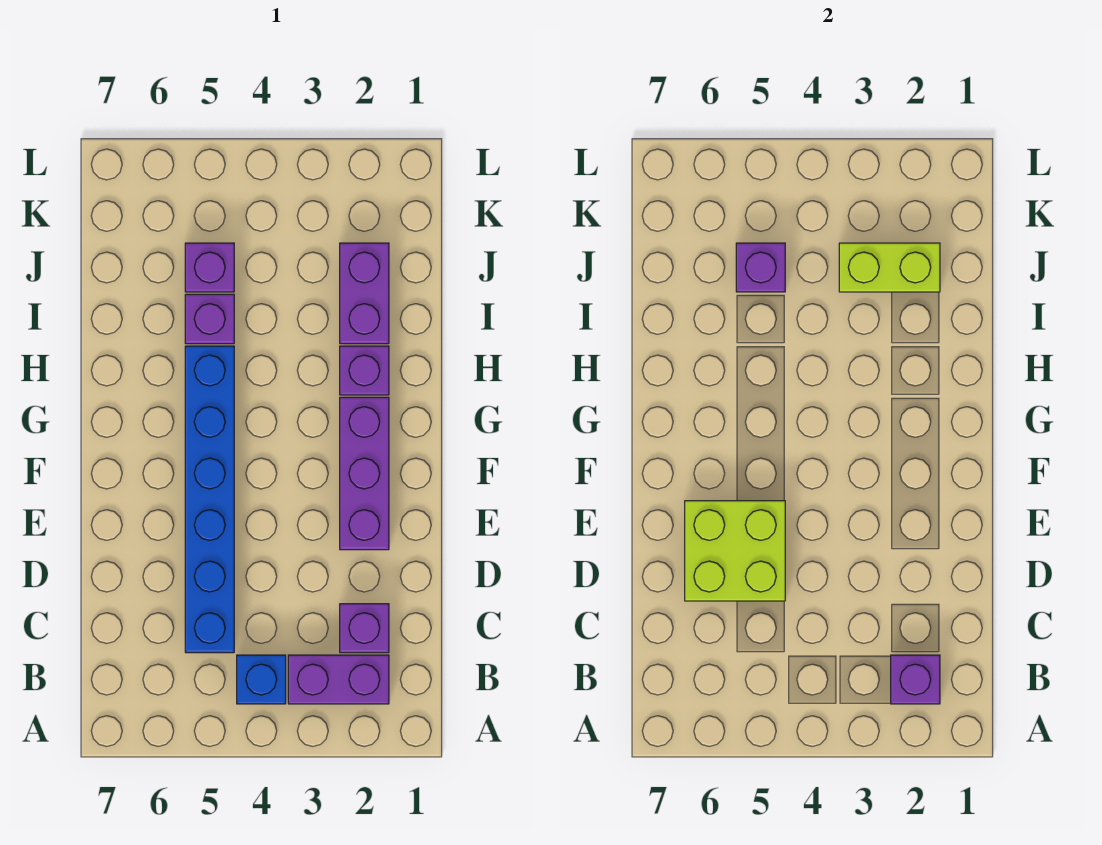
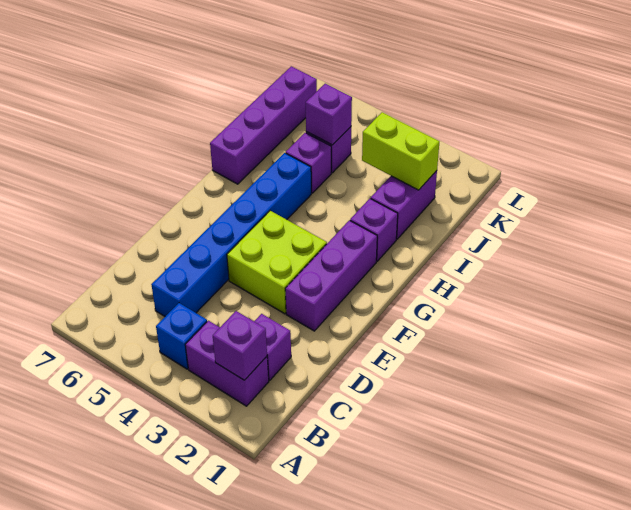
lime 2x2 brick [685,501,785,601] -> lime 2x2 brick moved to [227,211,327,314]
none -> purple 1x4 brick [210,66,317,184]

